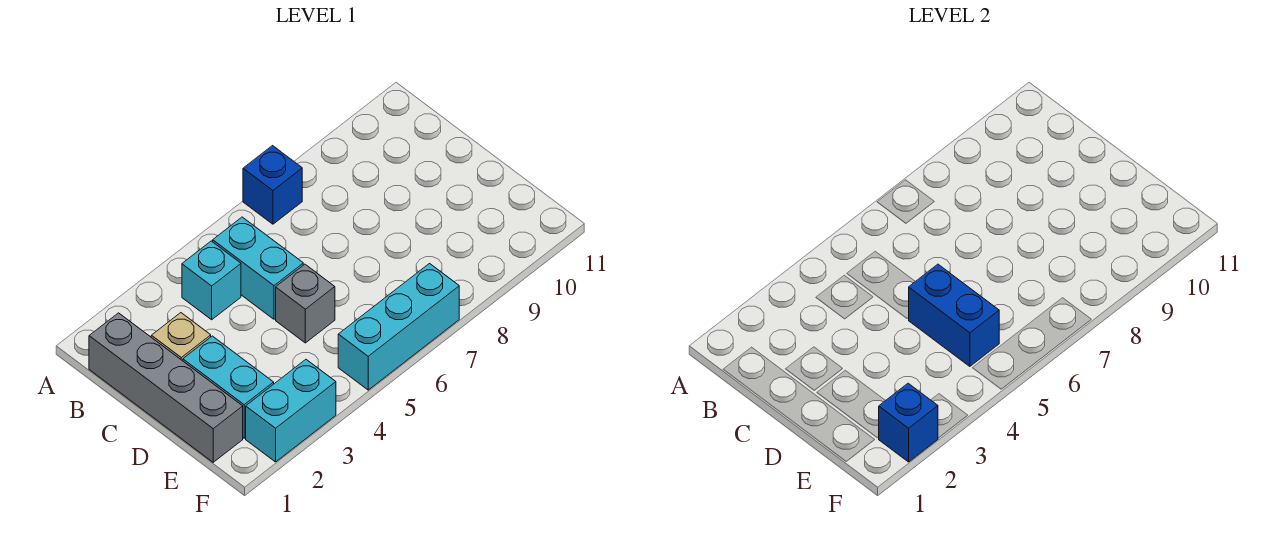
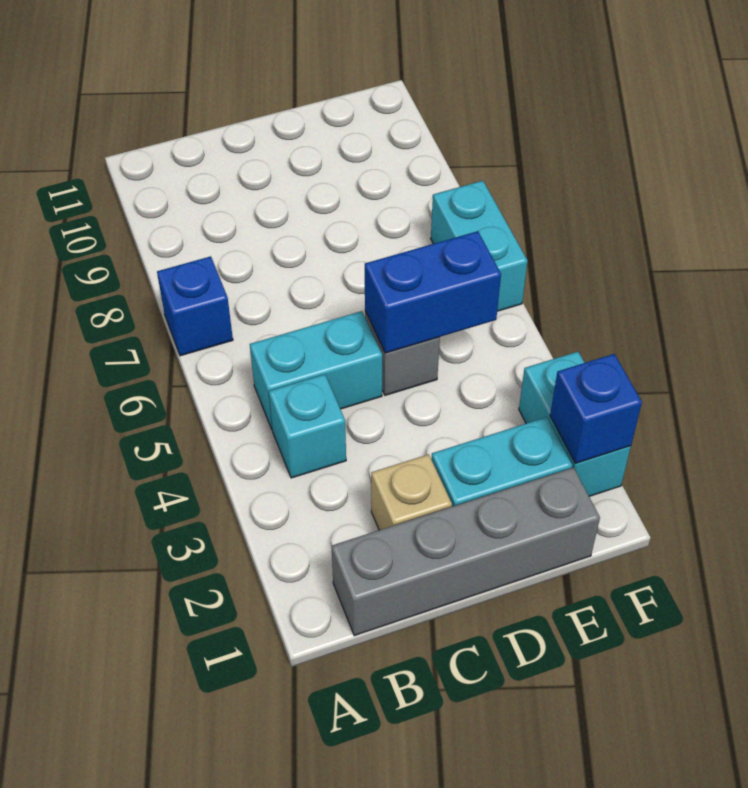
cyan 1x3 brick [338,264,459,390] -> cyan 1x2 brick [431,181,528,311]

